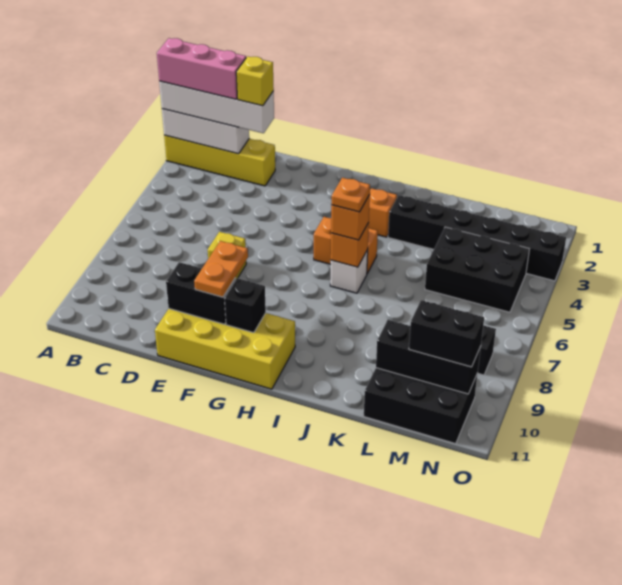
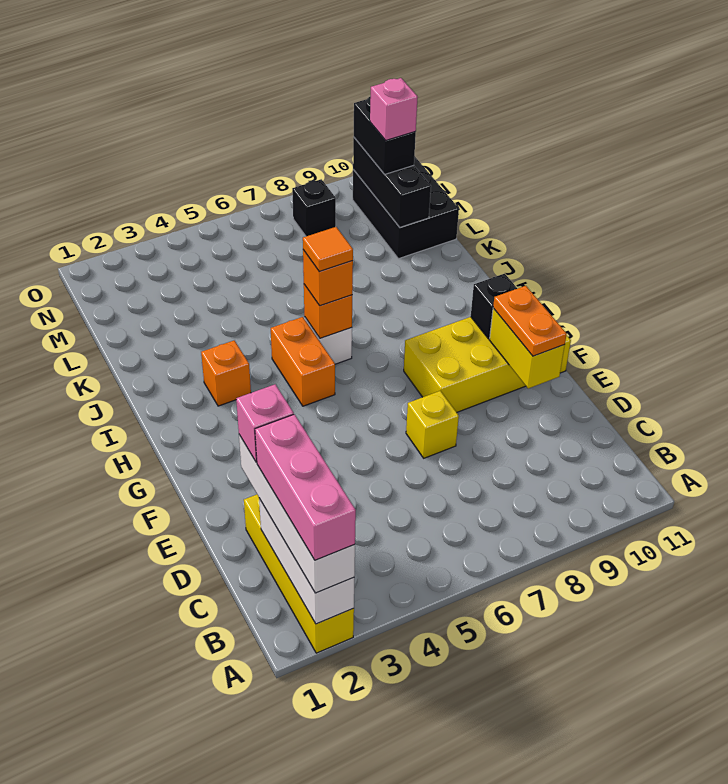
yellow 1x1 brick [236,56,274,106] -> pink 1x1 brick [236,384,294,462]
yellow 2x4 brick [155,309,295,389] -> yellow 2x4 brick turned to [404,317,571,412]
black 1x2 brick [166,262,235,324] -> yellow 1x2 brick [490,308,565,389]
orange 1x2 plate [194,241,248,297] -> orange 1x2 plate turned to [493,286,567,356]
orange 1x1 plate [331,178,370,212] -> orange 1x1 tile [303,227,353,272]
black 1x6 brick [388,195,566,281] -> none
black 2x3 brick [425,227,529,312] -> none
none -> pink 1x1 brick [370,78,418,140]

